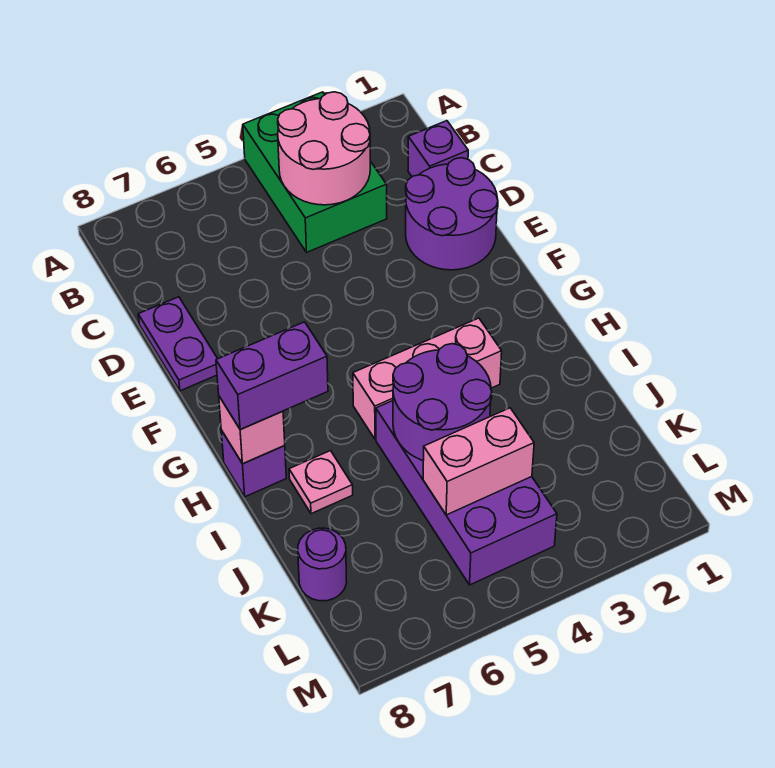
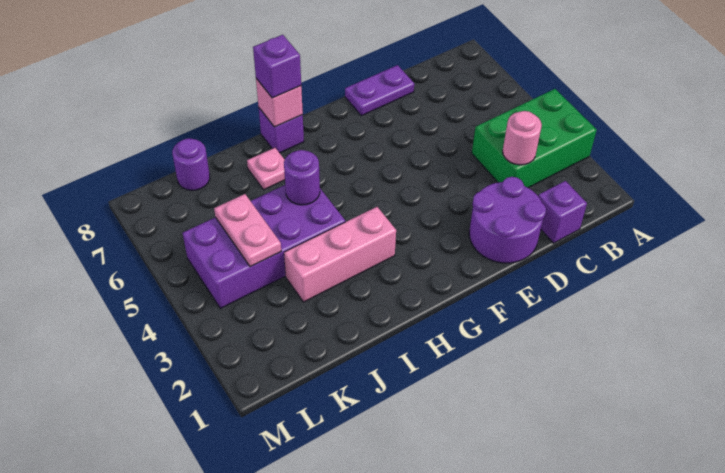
pink 2x2 round brick [278,92,370,205] -> pink 1x1 round brick [503,111,542,165]
pink 1x3 brick [353,318,502,439] -> pink 1x3 brick turned to [284,207,396,302]
purple 1x2 brick [216,322,328,429] -> purple 1x1 brick [253,35,301,98]
purple 2x2 round brick [393,344,492,461] -> purple 1x1 round brick [284,150,320,205]
pink 1x2 brick [423,408,534,515] -> pink 1x2 plate [214,194,281,267]

